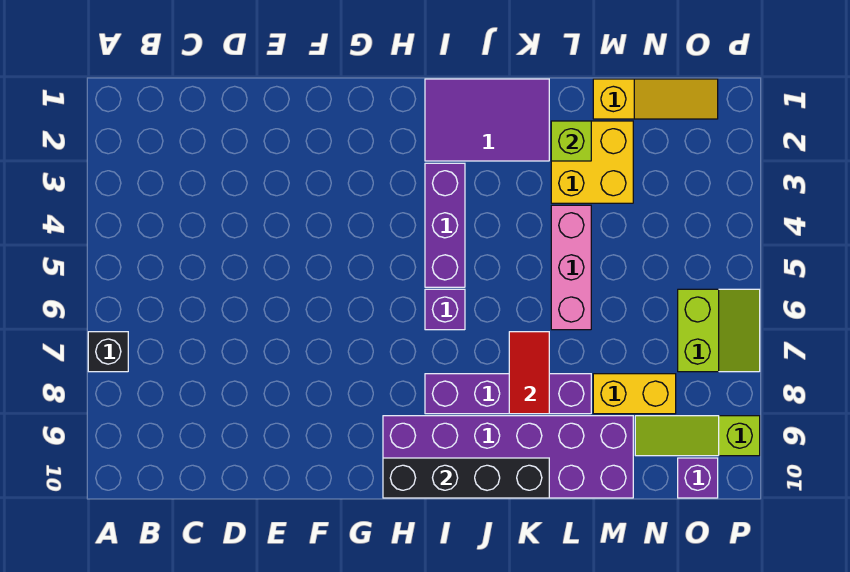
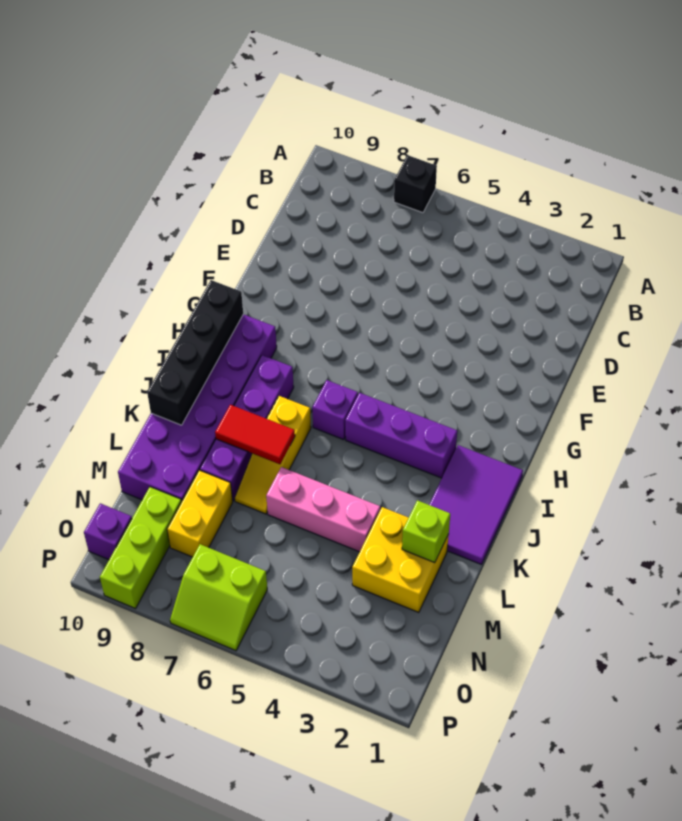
yellow 1x3 slope [593,79,718,119] -> yellow 1x3 slope moved to [235,396,311,514]
lime 1x3 slope [635,416,760,456] -> lime 1x3 brick [100,487,182,609]

